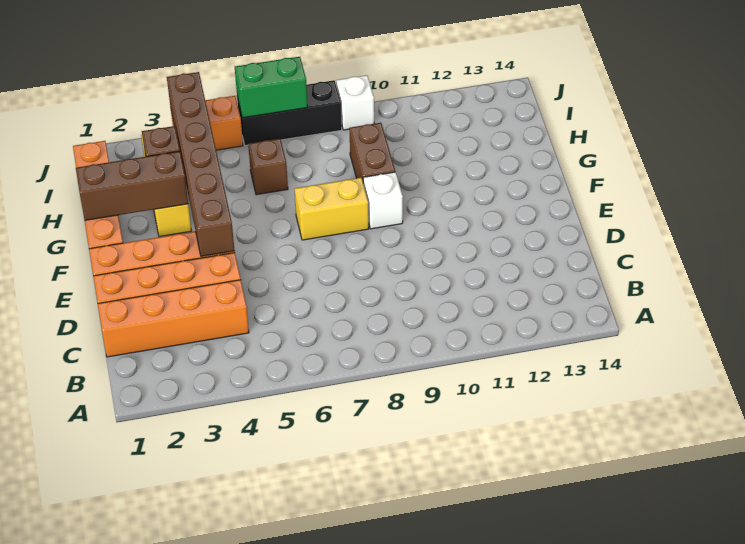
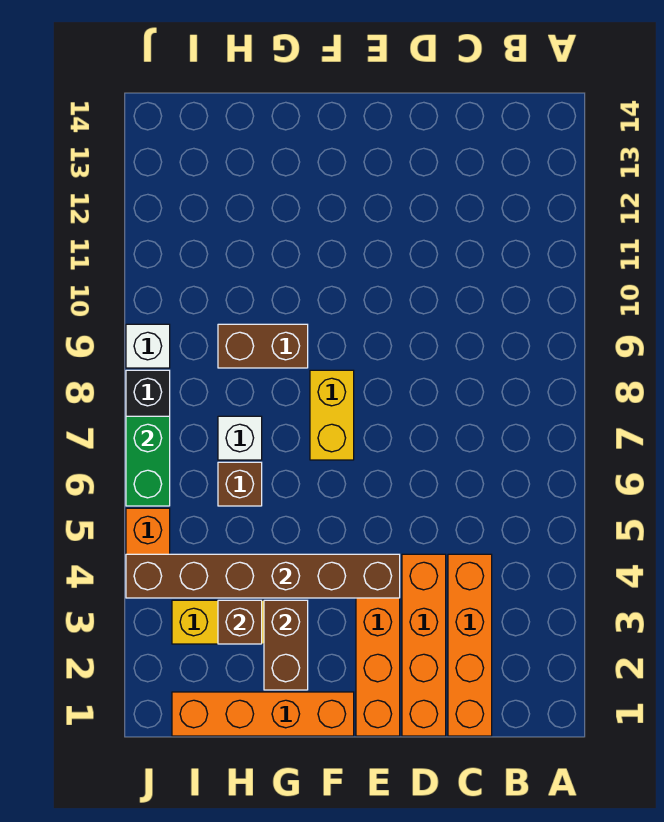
white 1x1 brick [363,172,403,229] -> white 1x1 brick moved to [218,416,262,460]
brown 1x3 brick [76,151,188,220] -> brown 1x2 brick [264,600,308,690]

